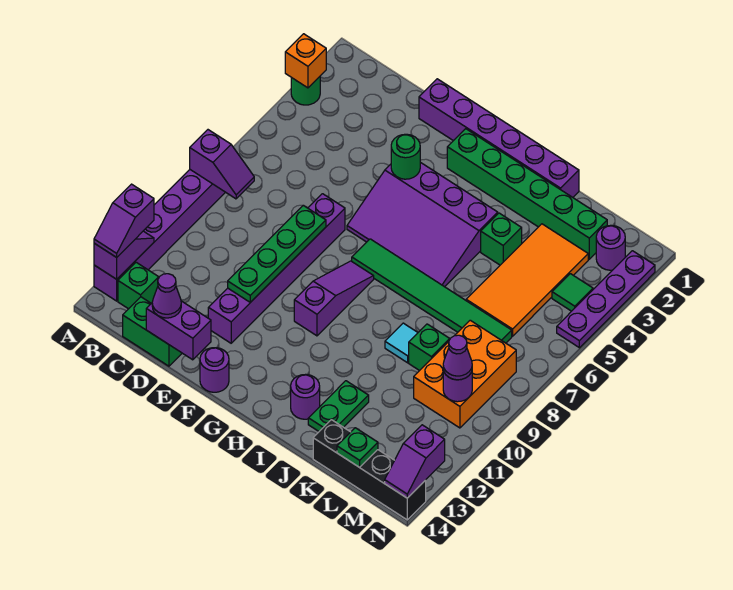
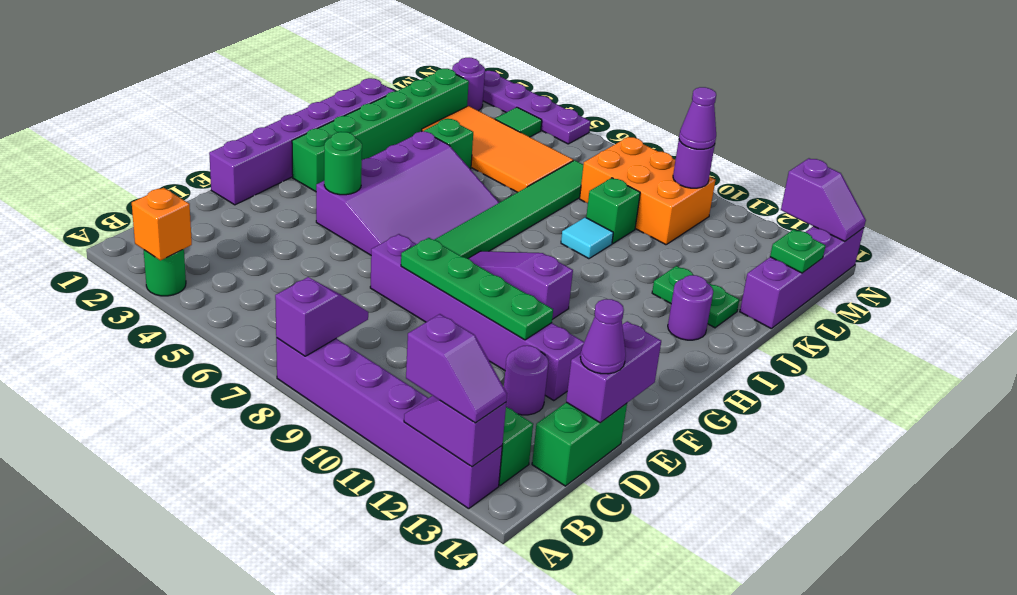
purple 1x1 round brick [200,348,229,392] -> purple 1x1 round brick moved to [504,346,548,415]
black 1x4 brick [313,420,426,520] -> purple 1x4 brick [740,226,864,329]

